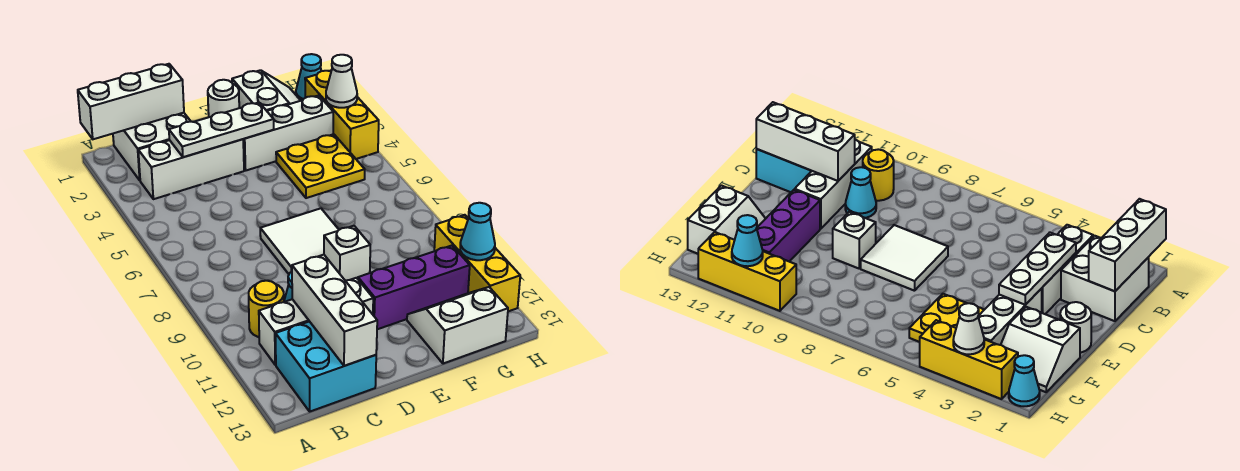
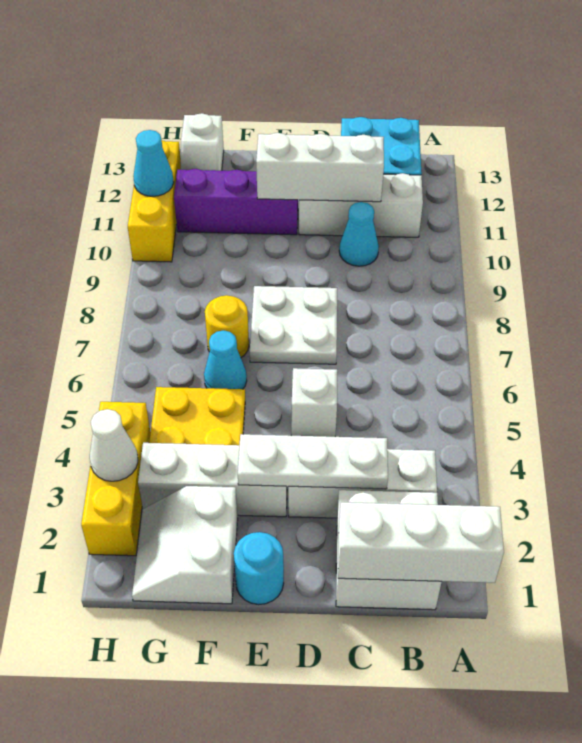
yellow 1x1 round brick [249,281,284,337] -> yellow 1x1 round brick moved to [205,295,249,357]
white 1x3 brick [292,255,377,366] -> white 1x3 brick turned to [256,133,384,202]
white 2x2 tile [260,208,339,274] -> white 2x2 plate [250,286,337,364]
white 1x1 round brick [208,80,239,117] -> cyan 1x1 round brick [234,532,284,605]
white 1x1 brick [324,226,370,280] -> white 1x1 brick moved to [291,368,337,437]
white 2x2 slope [407,287,508,364] -> white 1x2 slope [181,113,224,171]
cyan 1x1 cone [296,54,321,101] -> cyan 1x1 cone moved to [204,330,247,389]

